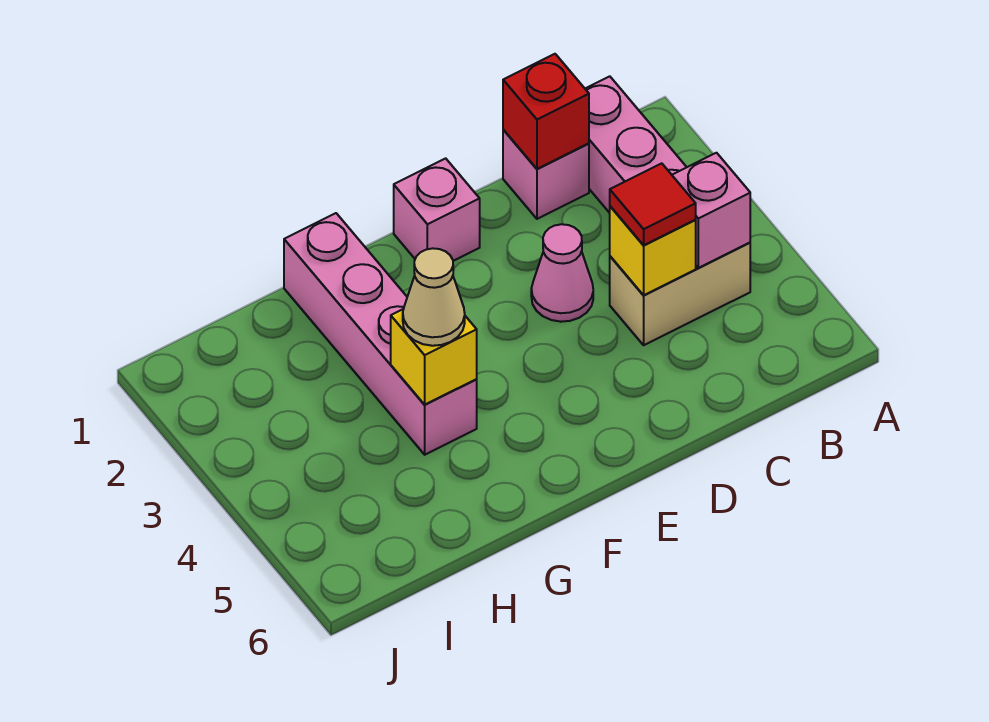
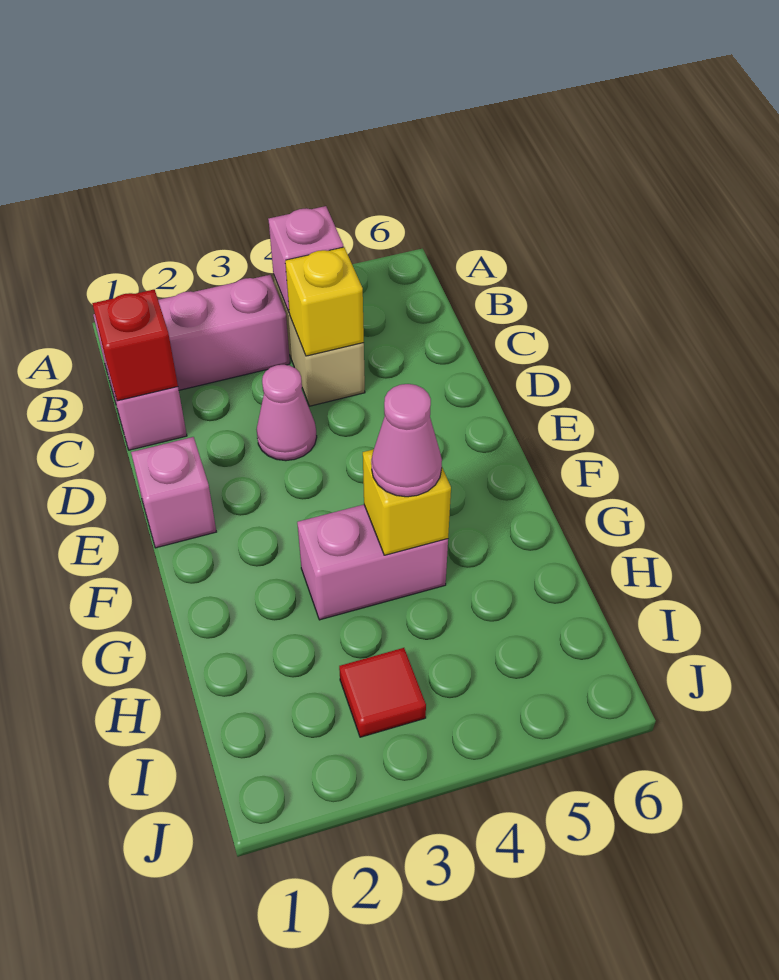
red 1x1 tile [610,163,696,245] -> red 1x1 tile moved to [339,648,426,737]
pink 1x4 brick [284,213,477,455] -> pink 1x2 brick [297,505,448,620]
tan 1x1 cone [403,248,465,346] -> pink 1x1 cone [371,384,442,497]

